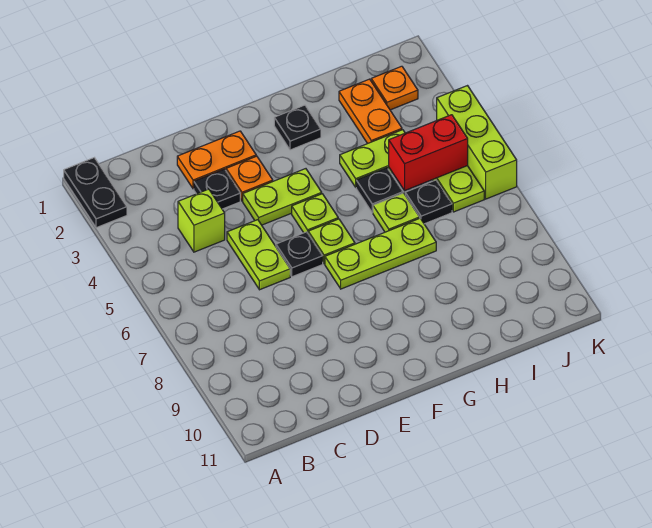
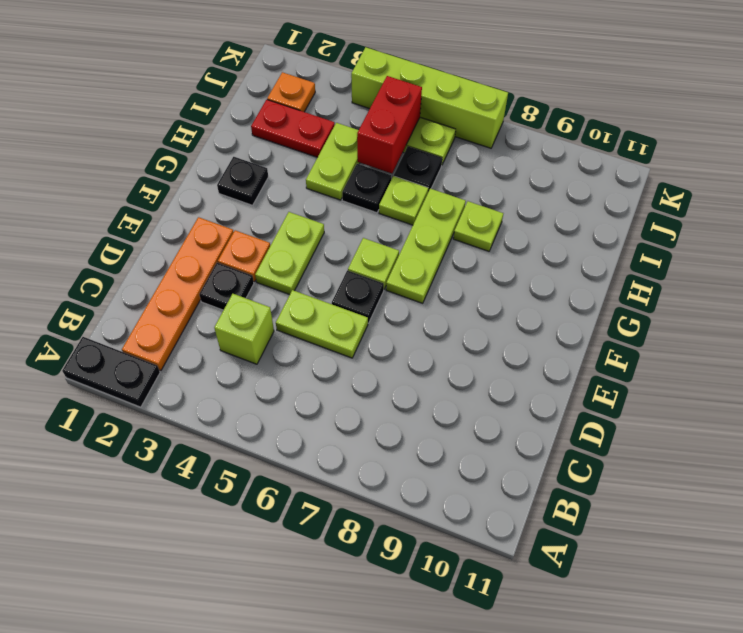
orange 1x2 plate [177,131,256,189] -> orange 1x4 plate [122,217,233,371]
lime 1x1 plate [292,194,338,233] -> lime 1x1 plate moved to [453,201,503,251]
orange 1x2 plate [339,79,402,144] -> red 1x2 plate [251,100,335,157]
lime 1x3 brick [437,86,517,199] -> lime 1x4 brick [351,47,508,148]

